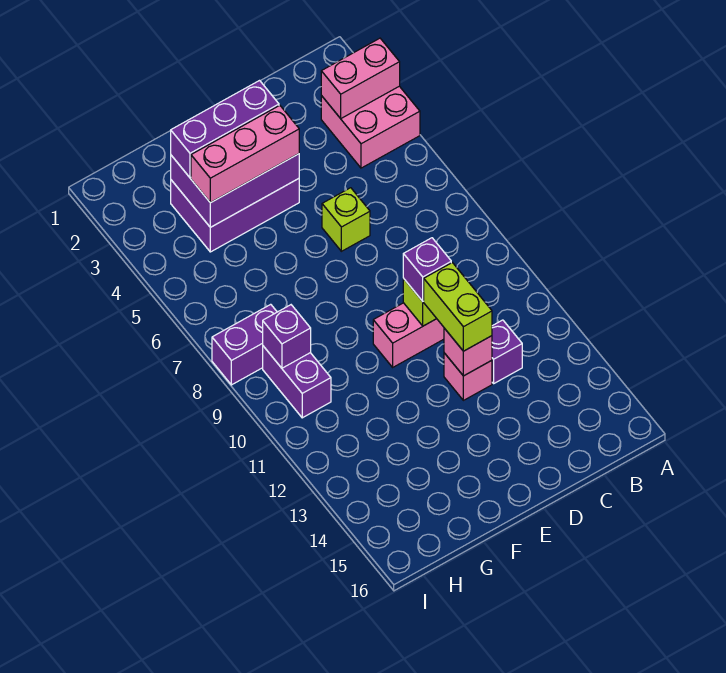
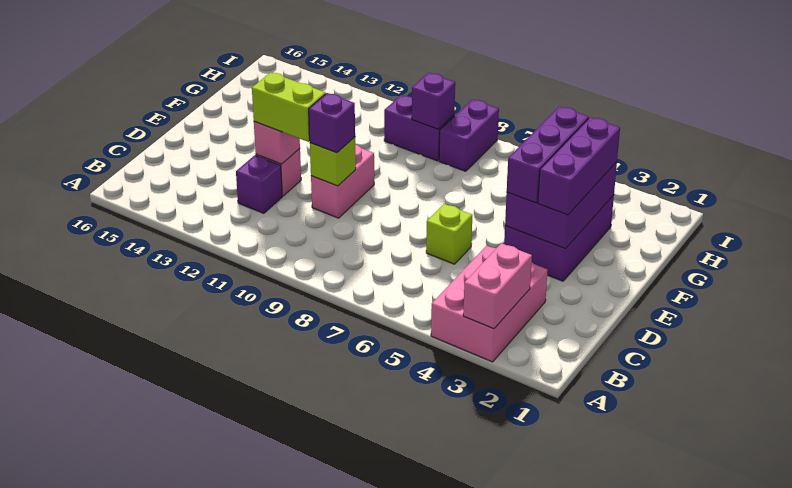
pink 2x2 brick [321,86,420,168] -> pink 2x3 brick [431,245,547,362]
pink 1x3 brick [191,105,299,203] -> purple 1x3 brick [507,106,589,203]

